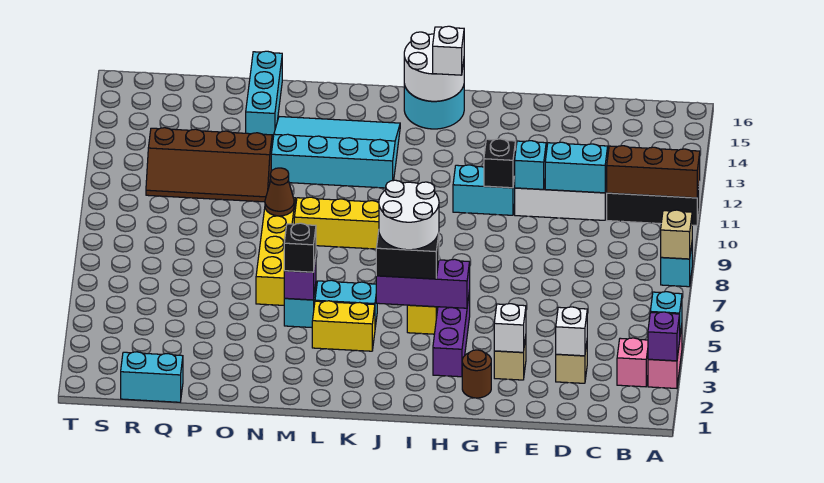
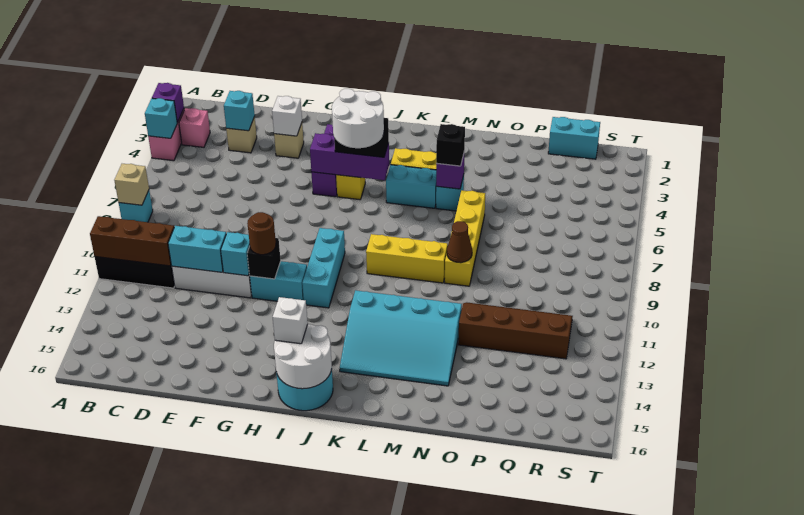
white 1x1 brick [556,307,587,356] -> cyan 1x1 brick [224,91,255,131]
brown 1x1 round brick [462,350,491,398] -> brown 1x1 round brick moved to [247,212,276,255]
cyan 1x3 brick [246,51,282,141] -> cyan 1x3 brick moved to [302,228,345,308]

